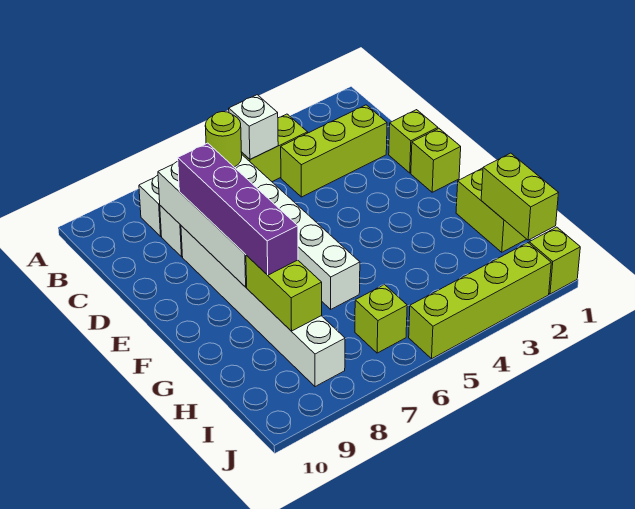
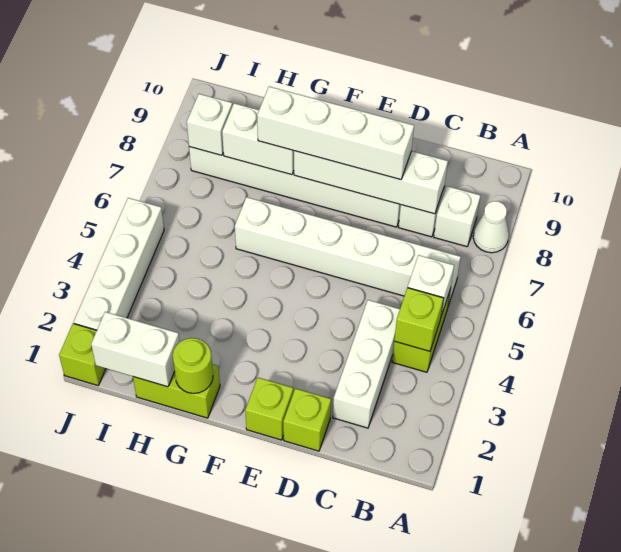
none -> white 1x1 cone [473,201,509,253]
lime 1x1 round brick [205,112,242,167] -> lime 1x1 round brick moved to [173,338,213,393]
lime 1x3 brick [281,105,387,197] -> white 1x3 brick [333,300,400,428]
purple 1x4 brick [178,143,298,275] -> white 1x4 brick [257,87,414,180]
lime 1x2 brick [246,255,322,331] -> white 1x2 brick [222,103,294,175]
lime 1x2 brick [481,153,558,240] -> white 1x2 brick [91,312,180,387]
lime 1x1 brick [355,284,407,353] -> lime 1x1 brick moved to [394,288,444,351]
none -> white 1x1 brick [187,94,232,155]
lime 1x4 brick [409,243,551,359] -> white 1x4 brick [74,198,164,330]

